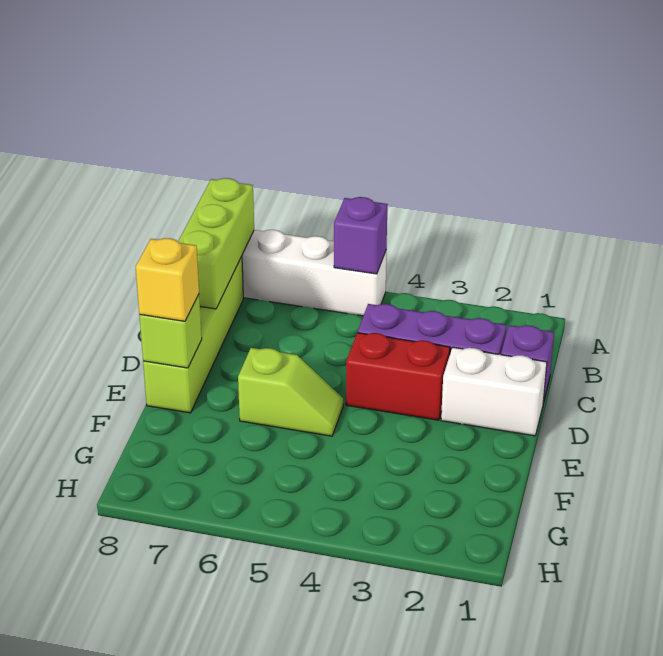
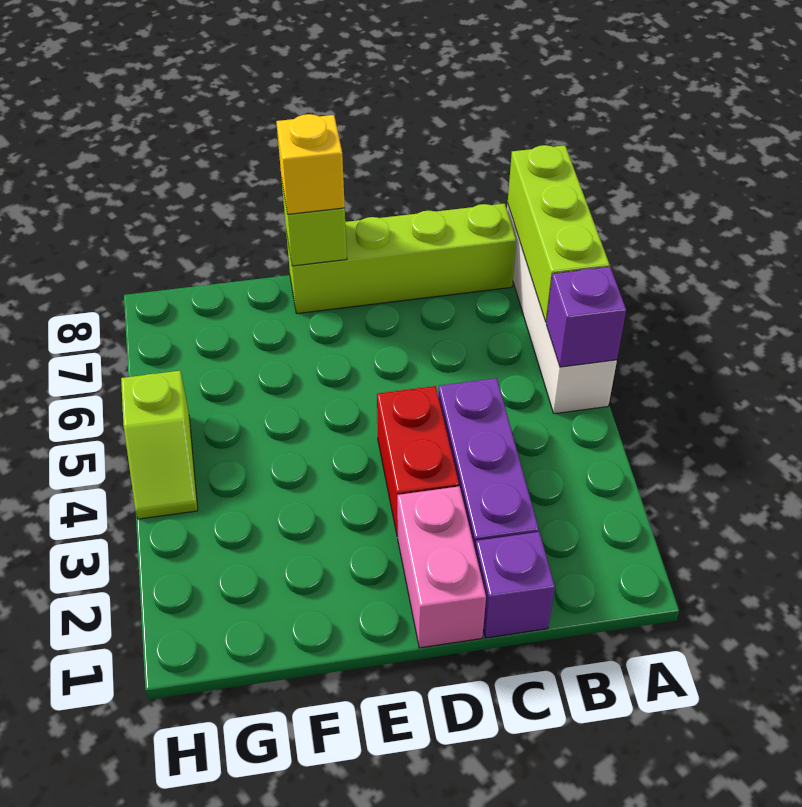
lime 1x3 brick [178,178,254,309] -> lime 1x3 brick turned to [508,145,610,322]
white 1x2 brick [441,347,547,436] -> pink 1x2 brick [397,486,486,648]
lime 1x2 slope [238,348,343,436] -> lime 1x2 slope moved to [121,371,198,519]

